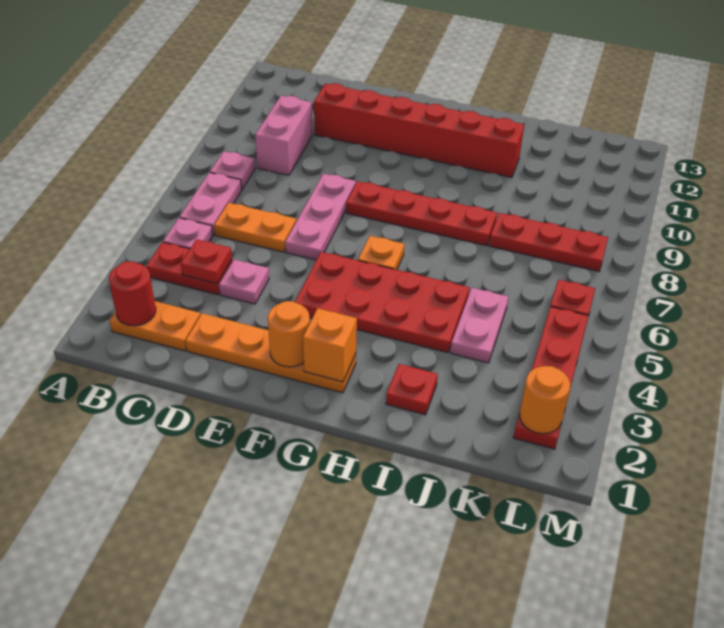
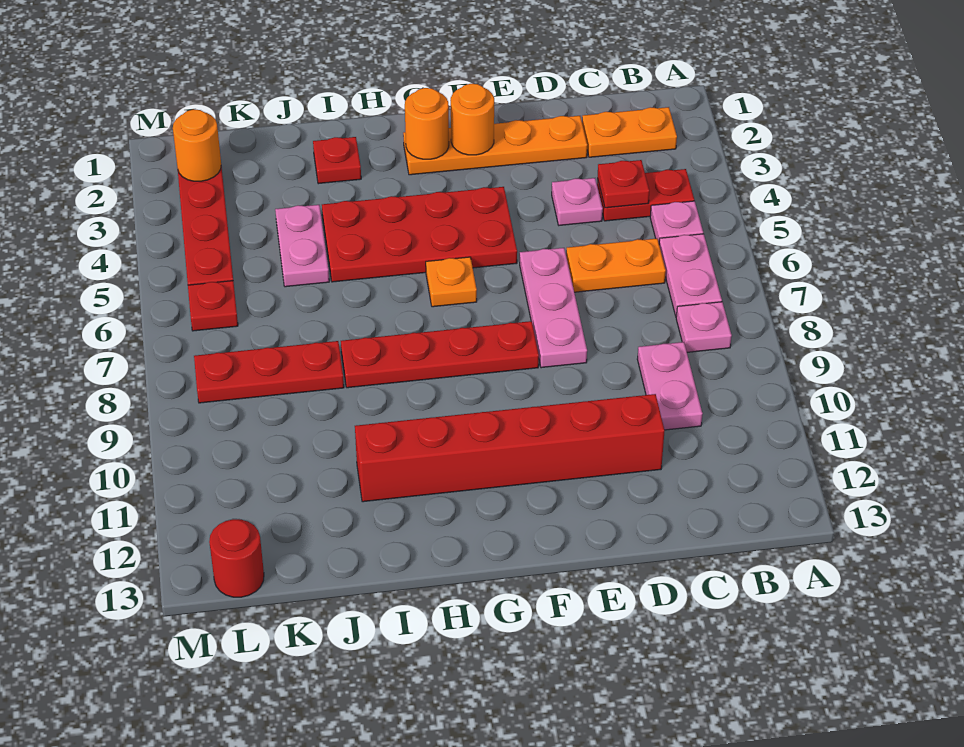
red 1x1 round brick [109,261,156,326] -> red 1x1 round brick moved to [209,519,264,597]
pink 1x2 brick [255,96,312,175] -> pink 1x2 plate [637,342,703,430]
orange 1x1 brick [303,308,357,382] -> orange 1x1 round brick [405,88,449,159]

